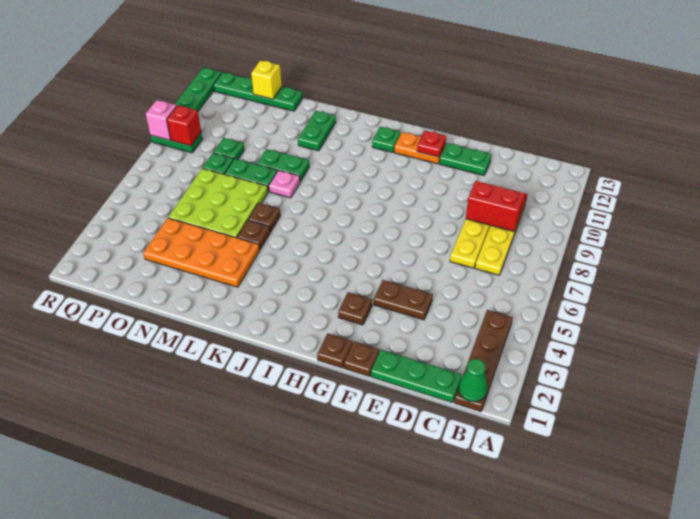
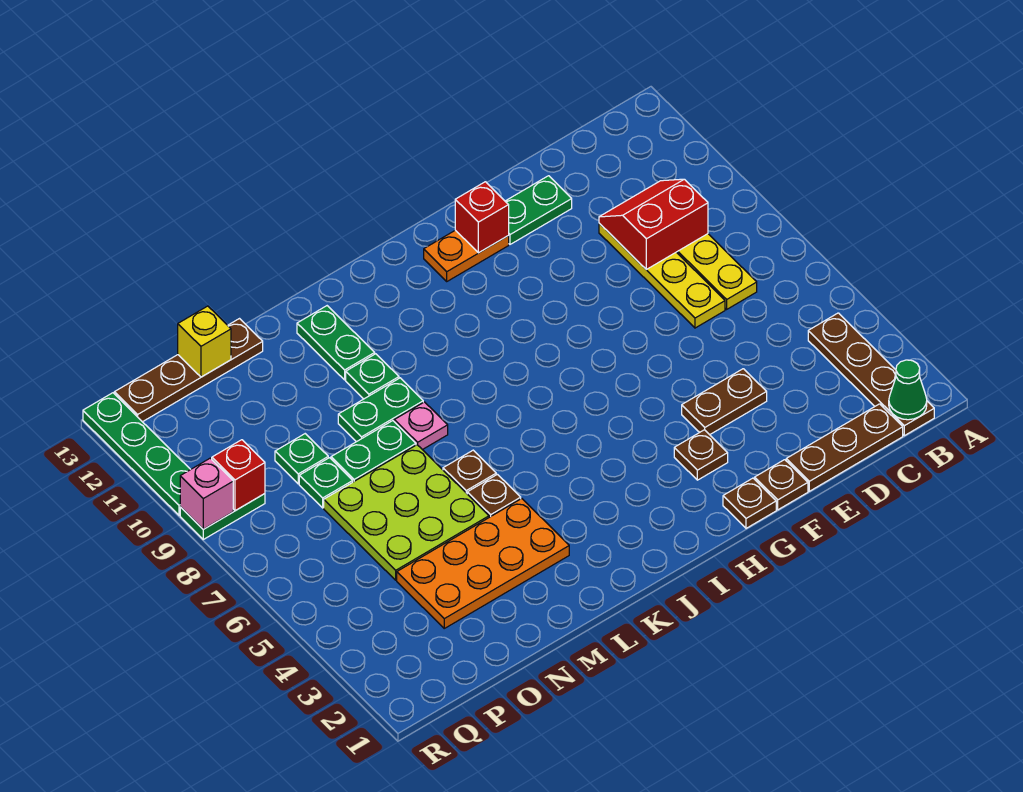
green 1x3 plate [371,350,462,403] -> brown 1x3 plate [786,404,903,491]
red 1x1 plate [417,131,446,157] -> red 1x1 brick [455,182,509,253]
green 1x1 plate [372,127,401,152] -> green 1x1 plate moved to [346,354,399,399]
green 1x4 plate [213,72,303,111] -> brown 1x4 plate [114,319,263,422]

